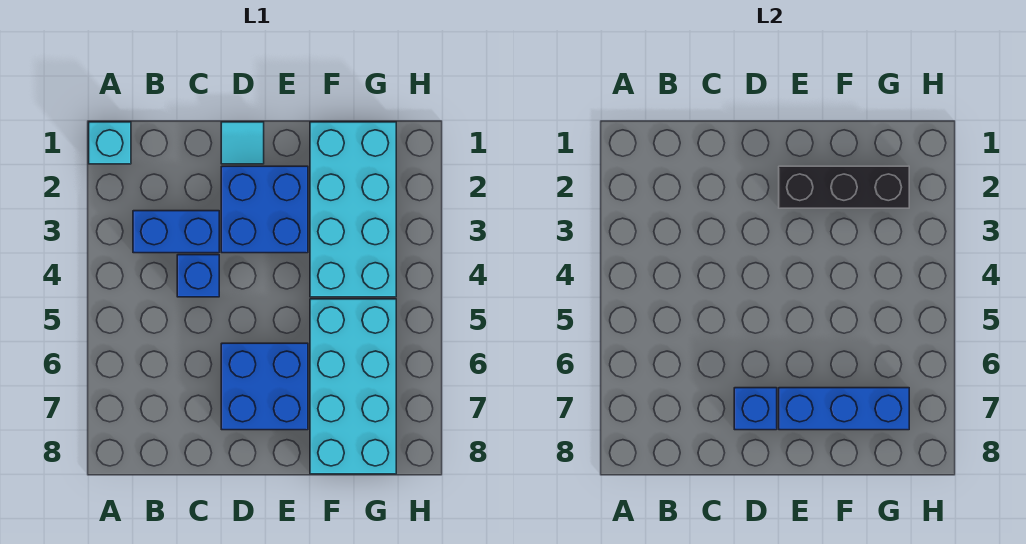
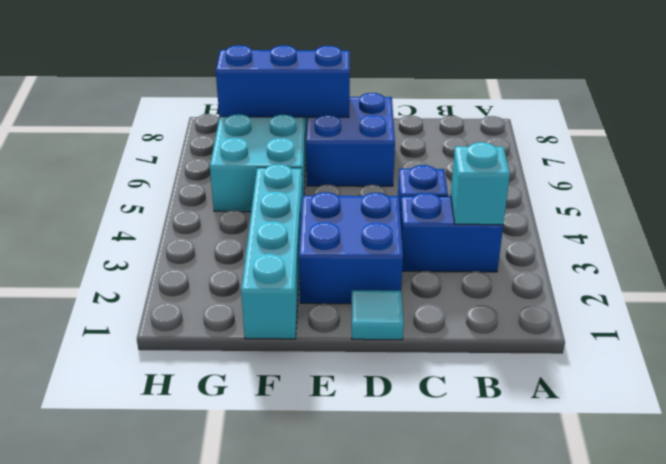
cyan 1x1 brick [89,122,131,164] -> cyan 1x1 brick moved to [451,142,510,225]
blue 1x1 brick [734,388,777,430] -> none
black 1x3 brick [779,166,909,208] -> none
cyan 2x4 brick [310,122,396,297] -> cyan 1x4 brick [241,164,303,339]

